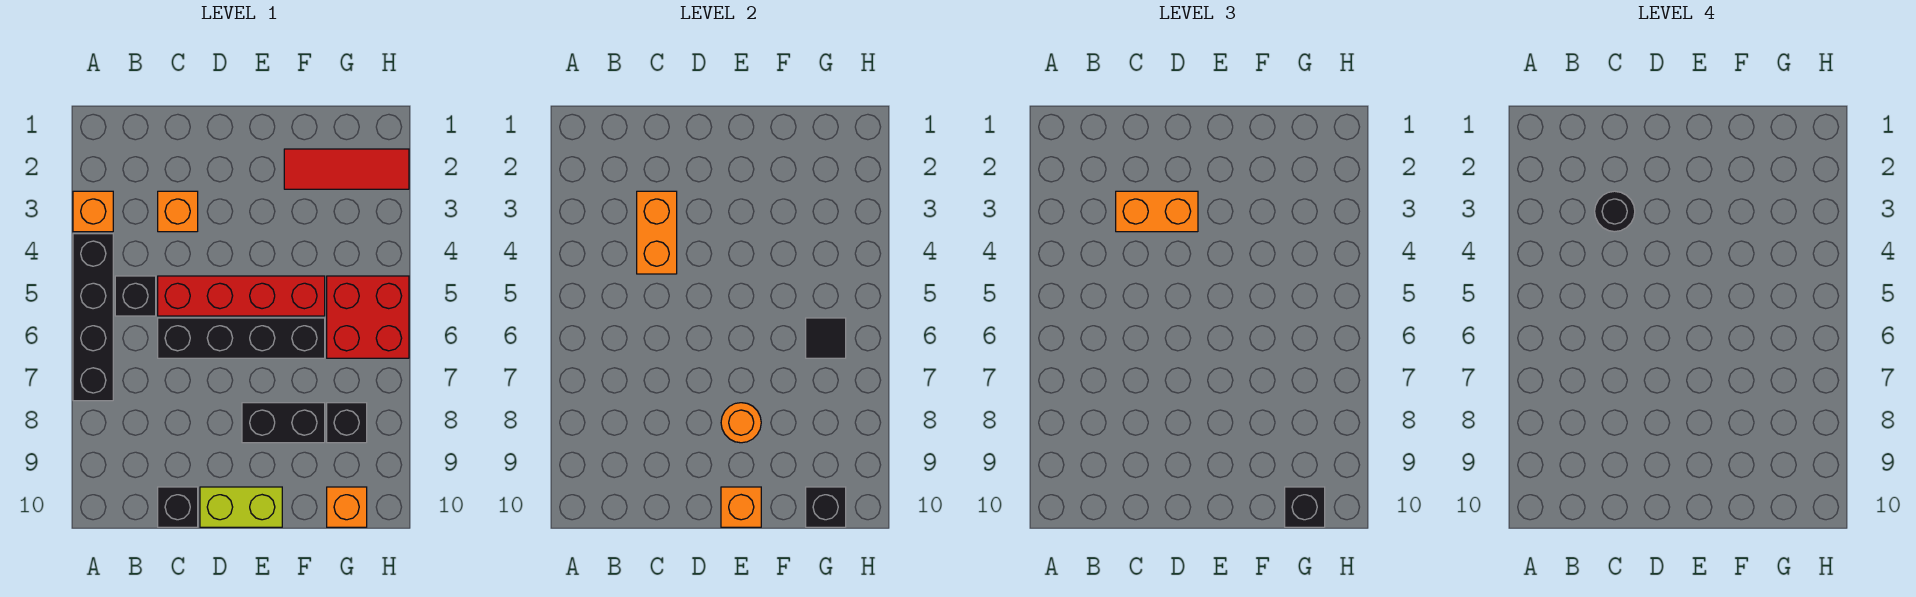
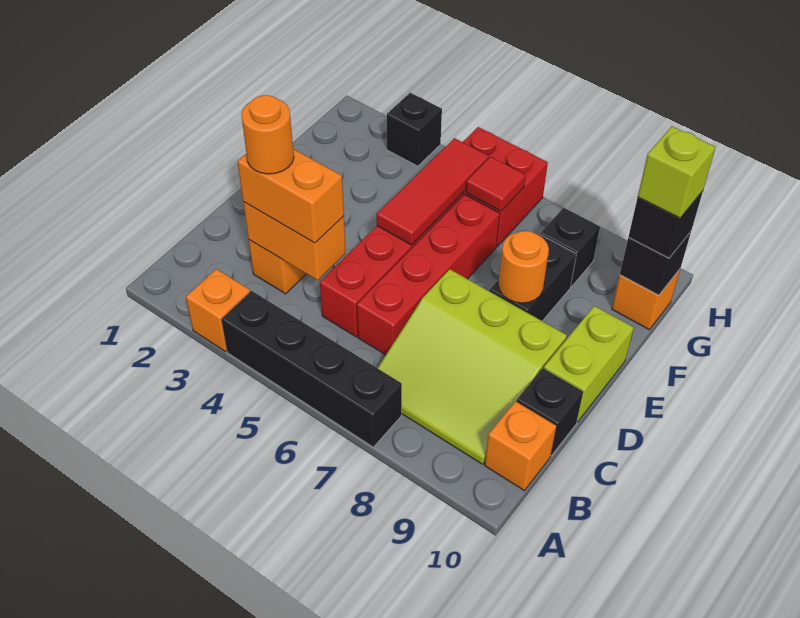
black 1x1 brick [115,276,156,316] -> black 1x1 brick moved to [387,93,442,166]
none -> lime 3x3 slope [378,269,567,464]
orange 1x2 brick [1116,191,1198,232] -> orange 1x2 brick turned to [237,149,344,243]
black 1x1 round brick [1595,191,1635,232] -> orange 1x1 round brick [241,95,294,174]
black 1x4 brick [158,318,325,358] -> red 1x4 brick [357,195,500,355]
orange 1x1 brick [721,487,761,527] -> orange 1x1 brick moved to [485,401,556,491]
red 1x3 tile [284,149,409,189] -> red 1x3 tile moved to [377,138,489,245]
black 1x1 tile [806,318,846,358] -> red 1x1 tile [466,157,526,211]
none -> lime 1x1 brick [638,126,716,218]

